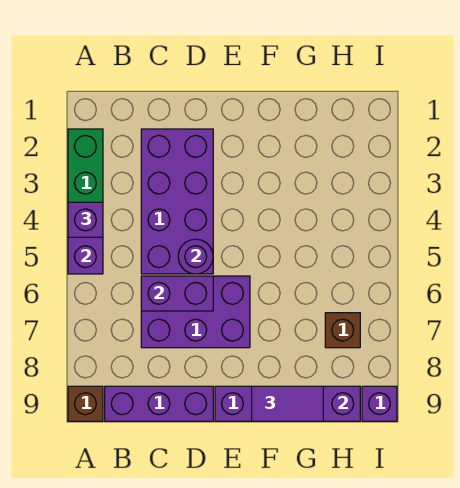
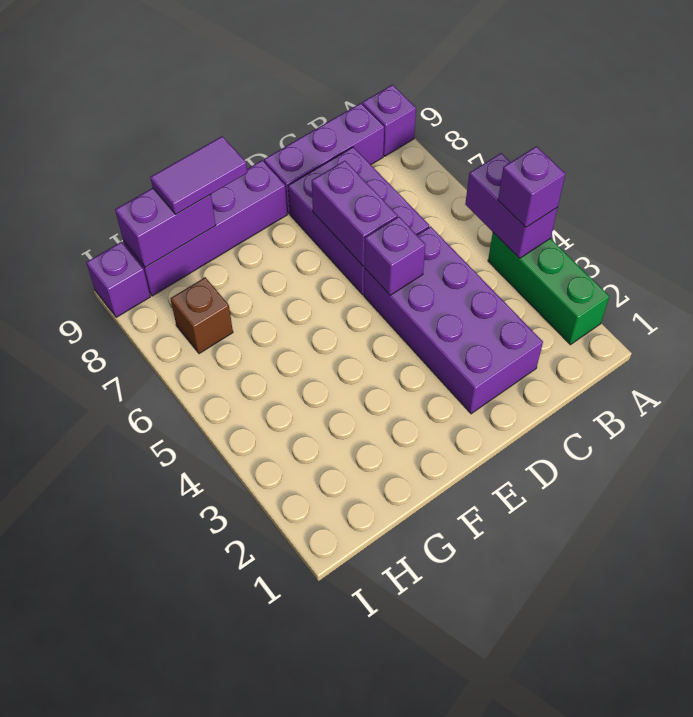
brown 1x1 brick [68,386,103,421] -> purple 1x1 brick [362,85,416,156]
purple 2x3 brick [141,276,250,348] -> purple 2x3 brick turned to [288,147,429,295]
purple 1x2 brick [141,276,213,311] -> purple 1x2 brick turned to [312,161,398,266]
purple 1x1 round brick [178,239,213,274] -> purple 1x1 brick [365,217,426,295]

